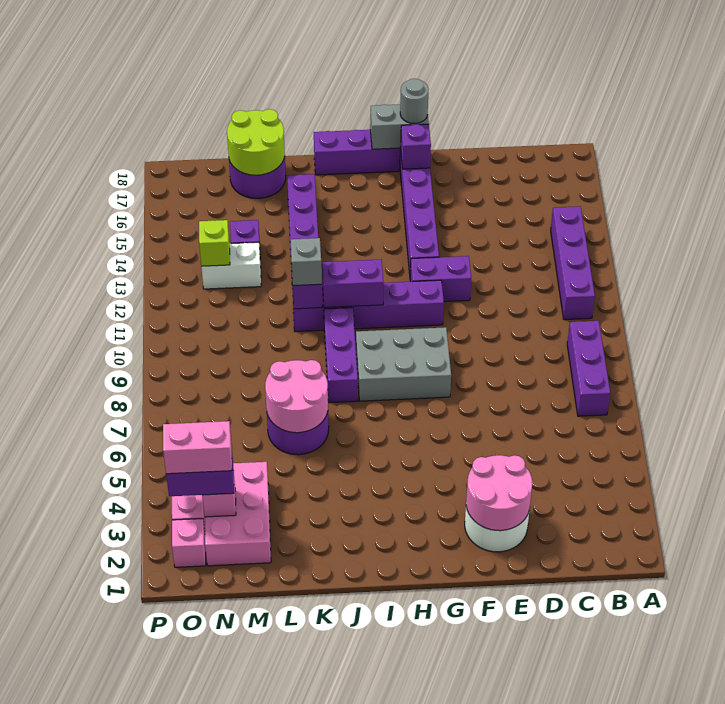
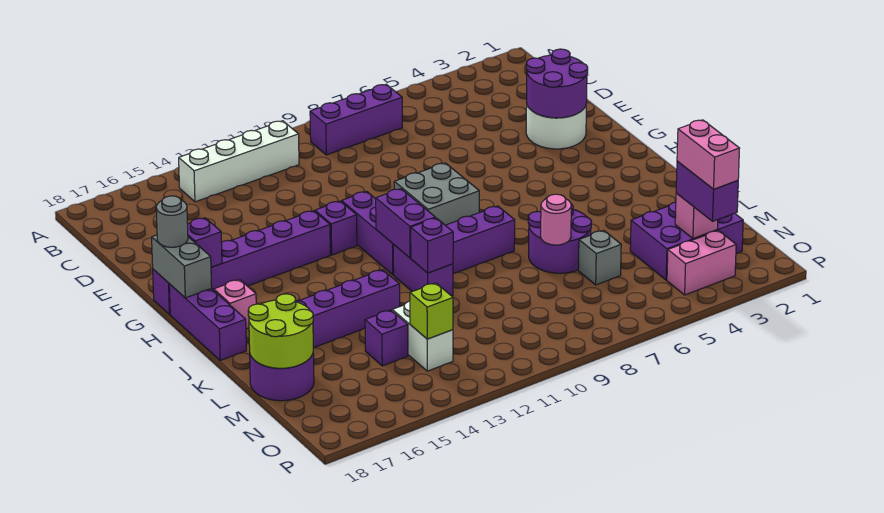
purple 1x4 brick [551,206,595,320] -> white 1x4 brick [179,121,299,202]
pink 2x2 round brick [466,455,532,531] -> purple 2x2 round brick [526,49,588,118]
purple 1x2 brick [410,256,471,302] -> purple 1x1 brick [315,201,357,255]
grey 2x3 brick [356,327,451,401] -> grey 2x2 brick [394,163,479,225]
pink 2x2 round brick [265,360,328,433] -> pink 1x1 round brick [541,194,571,245]
grey 1x1 brick [290,238,322,286] -> grey 1x1 brick moved to [578,230,621,285]
pink 2x3 brick [205,462,271,566] -> purple 2x3 brick [630,202,743,280]
pink 1x1 brick [172,519,206,567] -> pink 1x1 brick moved to [214,280,256,329]

